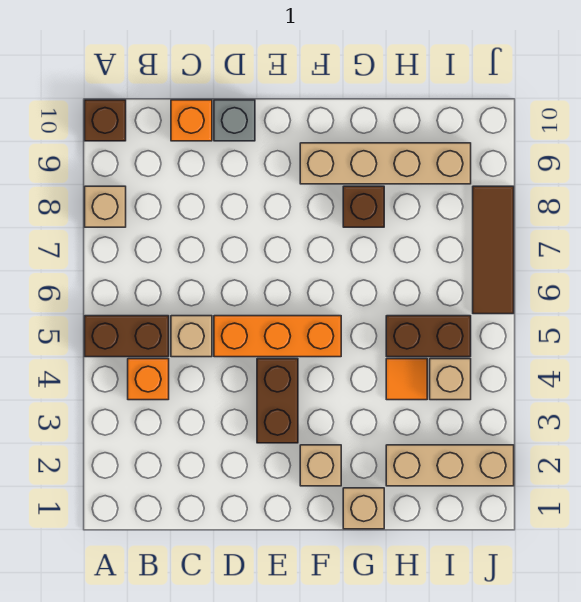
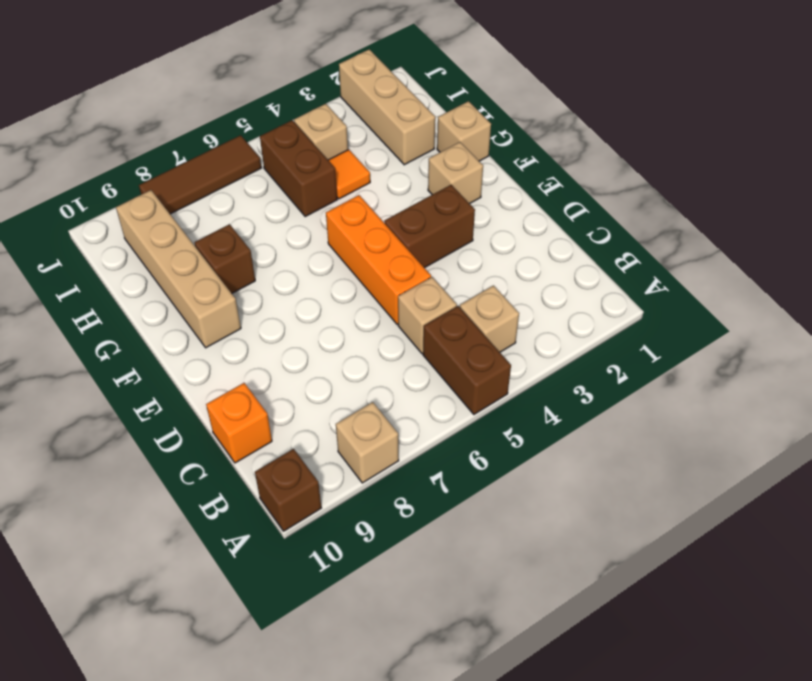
orange 1x1 brick [128,359,169,400] -> tan 1x1 brick [460,286,519,352]
grey 1x1 brick [214,100,255,141] -> none

